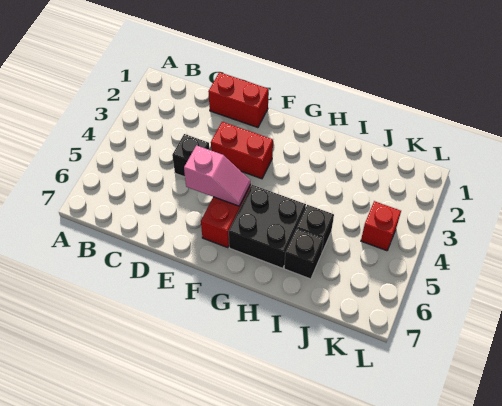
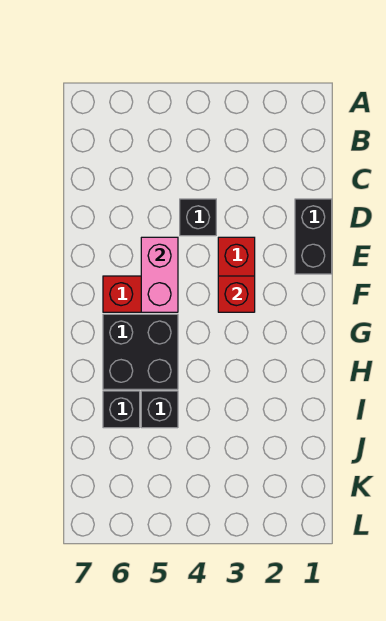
red 1x2 brick [208,72,269,128] -> black 1x2 brick [295,199,332,274]
pink 1x2 slope [184,145,251,206] -> pink 1x2 brick [141,237,178,312]
red 1x1 brick [361,201,401,251] -> red 1x1 brick moved to [218,276,255,312]

